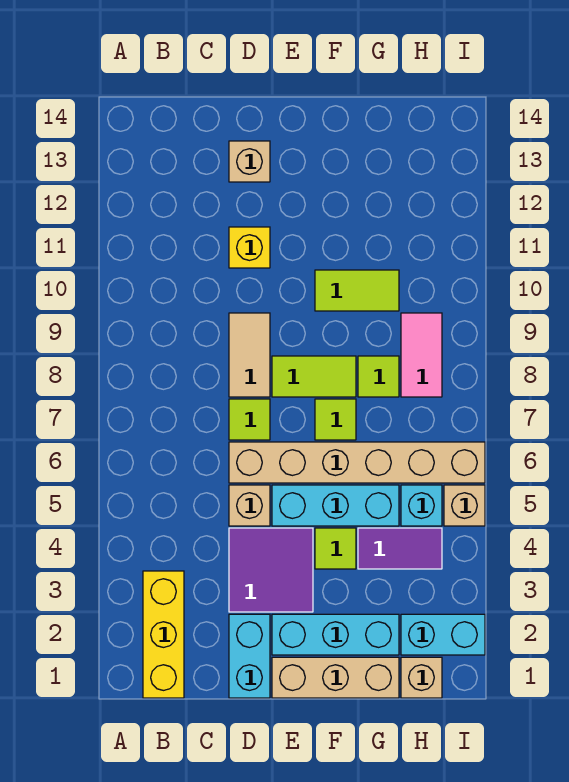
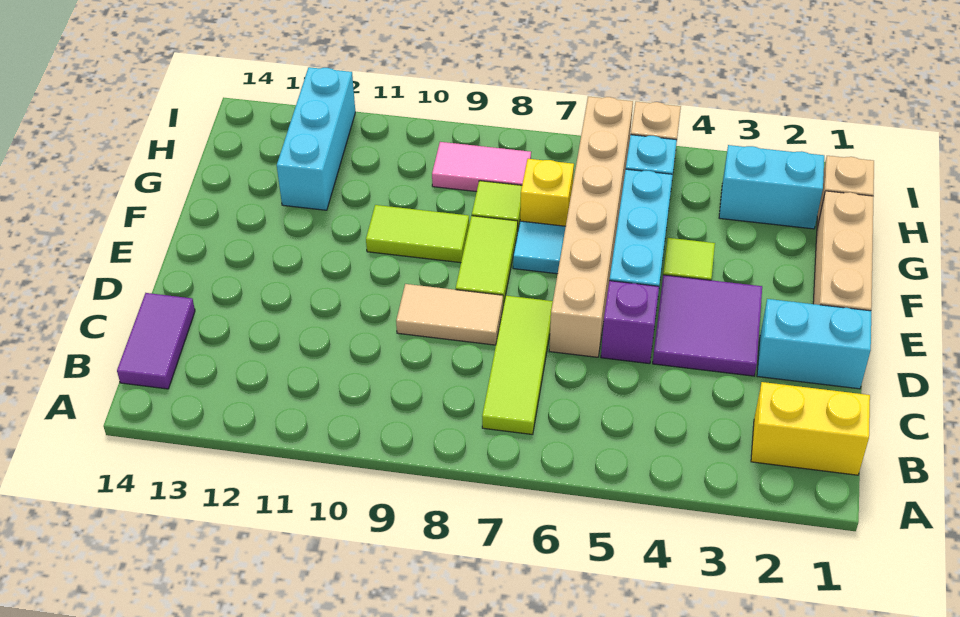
yellow 1x3 brick [143,571,184,698] -> yellow 1x2 brick [751,382,870,475]
tan 1x1 brick [229,485,270,526] -> purple 1x1 brick [601,281,659,364]
lime 1x1 tile [229,399,270,440] -> lime 1x3 tile [482,296,553,435]
yellow 1x1 brick [229,227,270,268] -> yellow 1x1 brick moved to [520,159,574,226]
tan 1x1 brick [229,141,270,182] -> none
cyan 1x3 brick [272,614,399,655] -> cyan 1x3 brick moved to [277,67,355,210]
lime 1x1 tile [315,399,356,440] -> cyan 1x1 tile [513,221,566,274]
lime 1x2 tile [315,270,399,311] -> lime 1x2 tile turned to [366,205,469,263]
purple 1x2 tile [358,528,442,569] -> purple 1x2 tile moved to [117,293,195,389]
cyan 1x2 brick [401,614,485,655] -> cyan 1x2 brick turned to [719,145,824,229]

